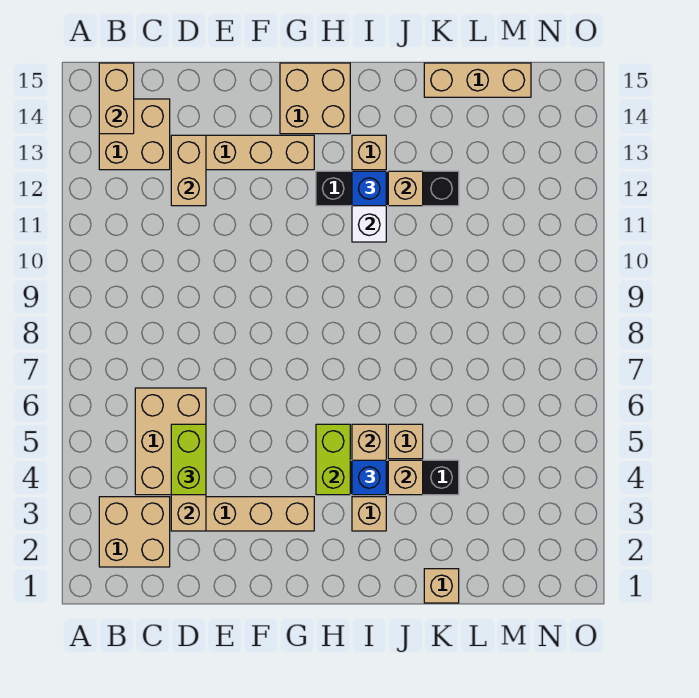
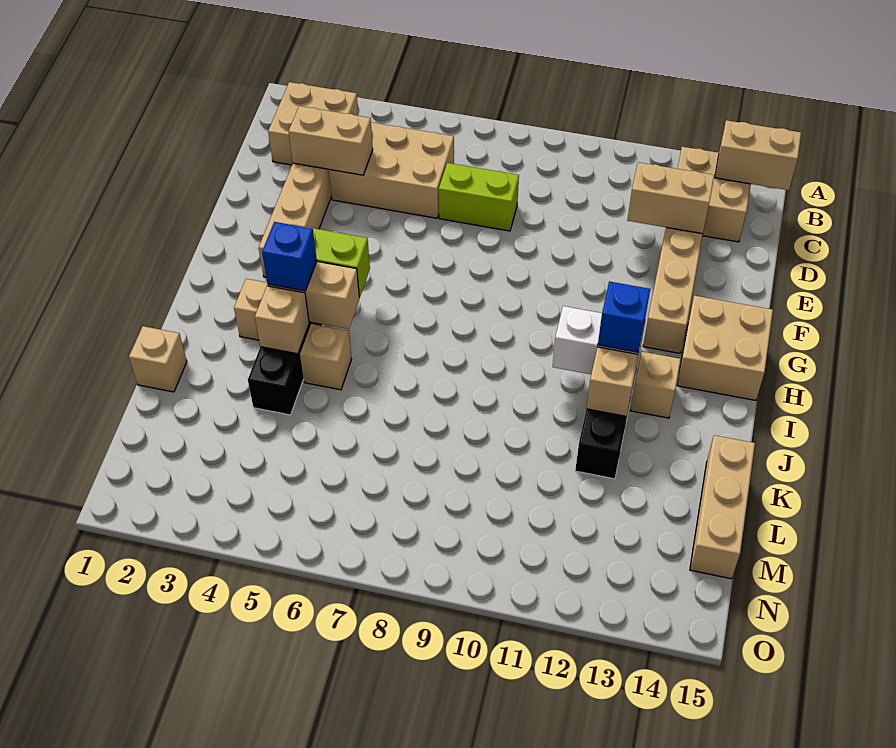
lime 1x2 brick [171,424,206,495] -> lime 1x2 brick moved to [439,163,519,231]

